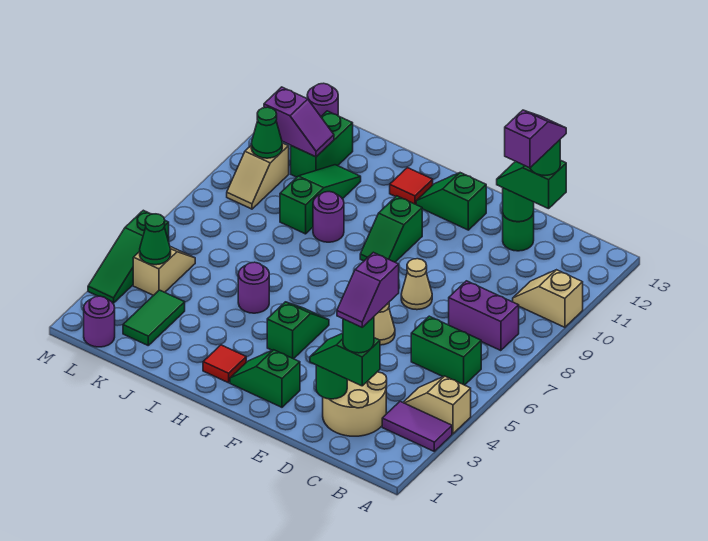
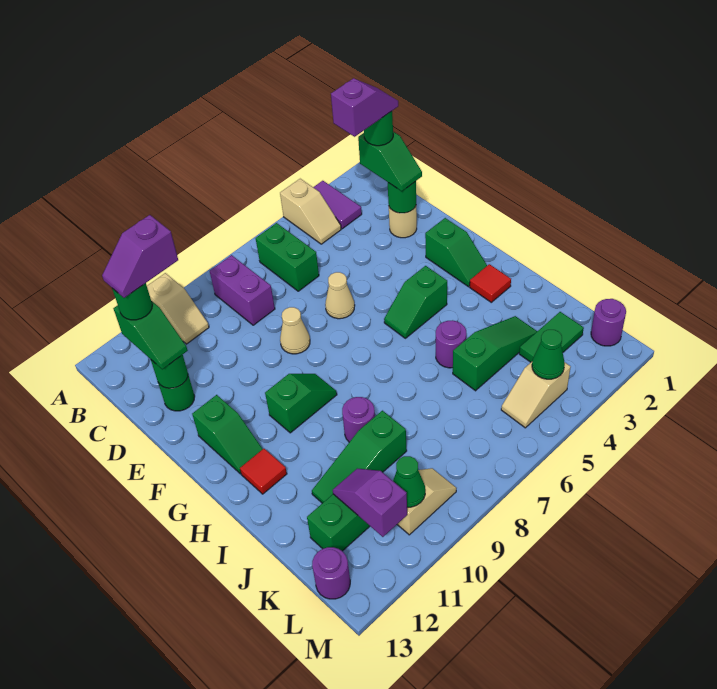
tan 2x2 round brick [323,372,387,436] -> tan 1x1 round brick [389,206,417,238]
green 1x3 slope [88,210,169,303] -> green 1x3 slope moved to [453,316,537,391]

